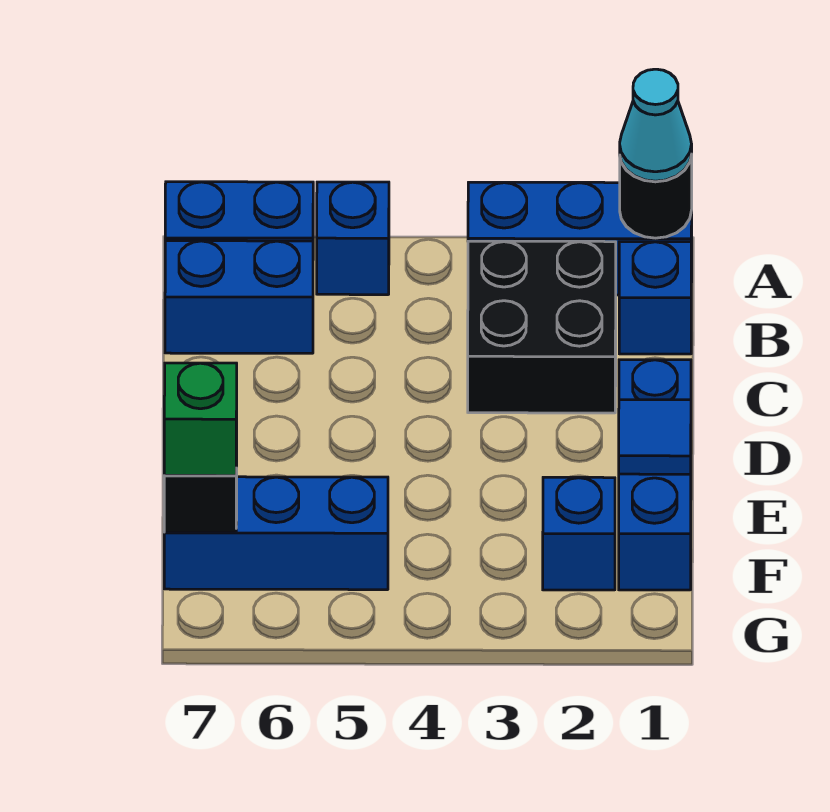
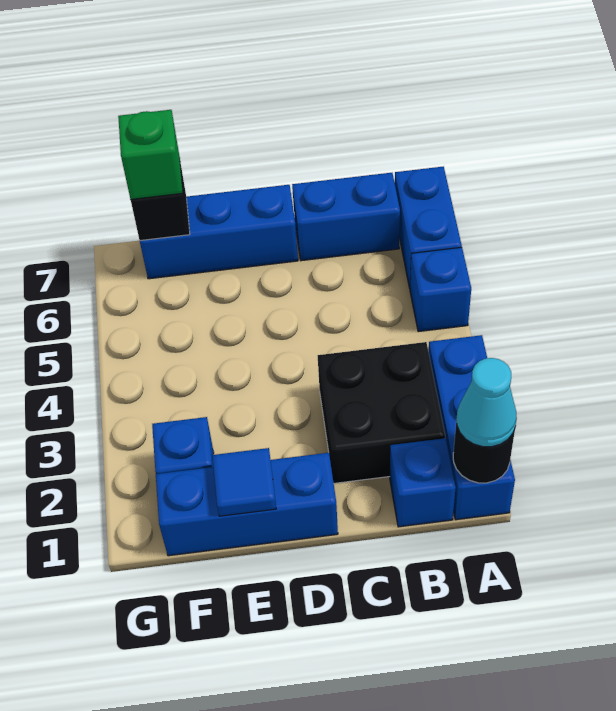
blue 1x2 brick [165,241,313,353] -> blue 1x2 brick turned to [292,173,400,261]
blue 1x3 brick [164,477,388,590] -> blue 1x3 brick turned to [140,185,298,279]

